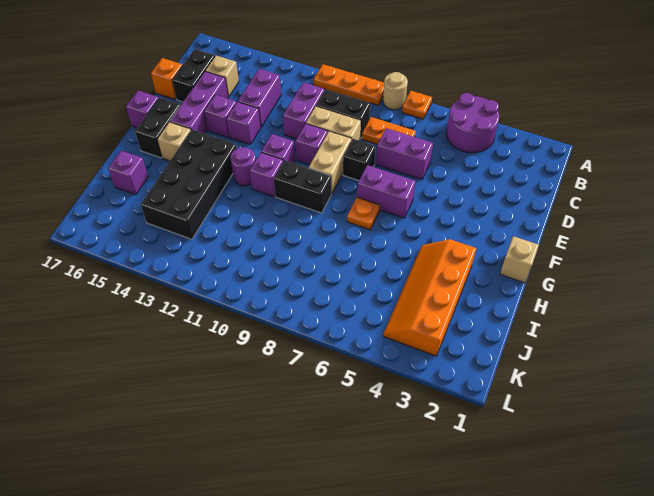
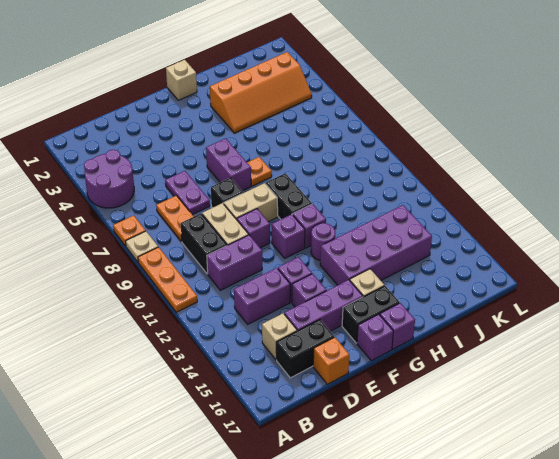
tan 1x1 round brick [383,72,408,110] -> tan 1x1 plate [125,231,158,262]
purple 1x2 brick [376,128,433,180] -> purple 1x2 plate [165,171,210,215]
black 2x4 brick [141,129,237,239] -> purple 2x4 brick [320,205,432,285]
purple 1x1 brick [108,151,148,195] -> purple 1x1 brick moved to [380,303,415,349]

